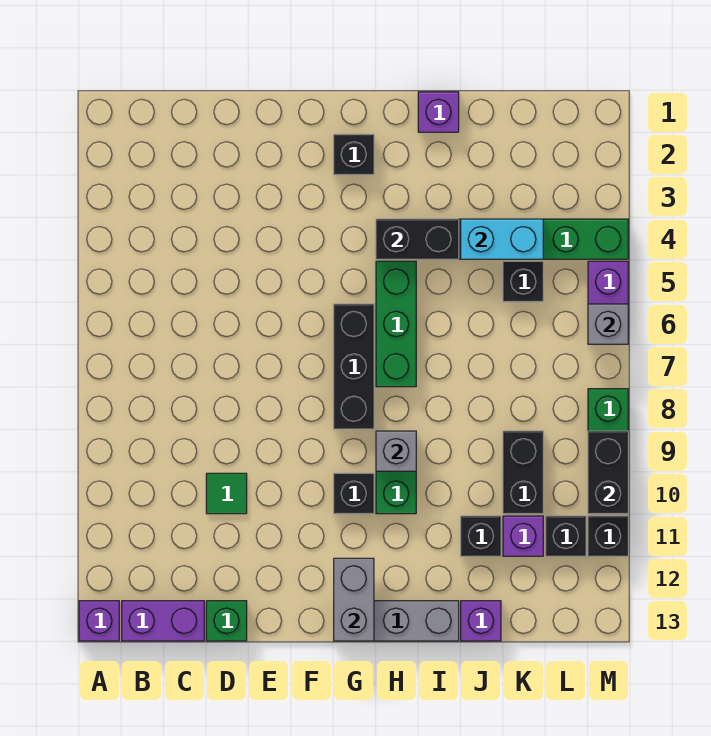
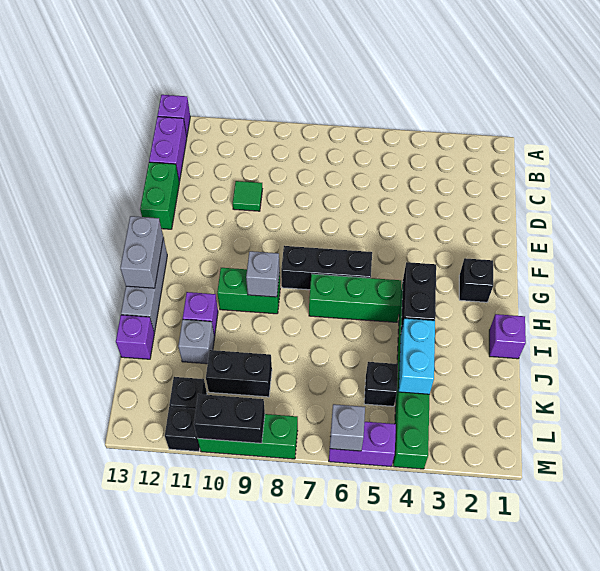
green 1x1 brick [206,601,247,641] -> green 1x2 brick [140,162,179,229]
black 1x1 brick [334,473,374,514] -> none
grey 1x2 brick [334,558,374,641] -> grey 1x2 brick turned to [120,216,163,288]
black 1x1 brick [461,516,501,556] -> grey 1x1 brick [178,319,215,364]
purple 1x1 brick [503,516,543,556] -> purple 1x1 brick moved to [183,292,218,336]

